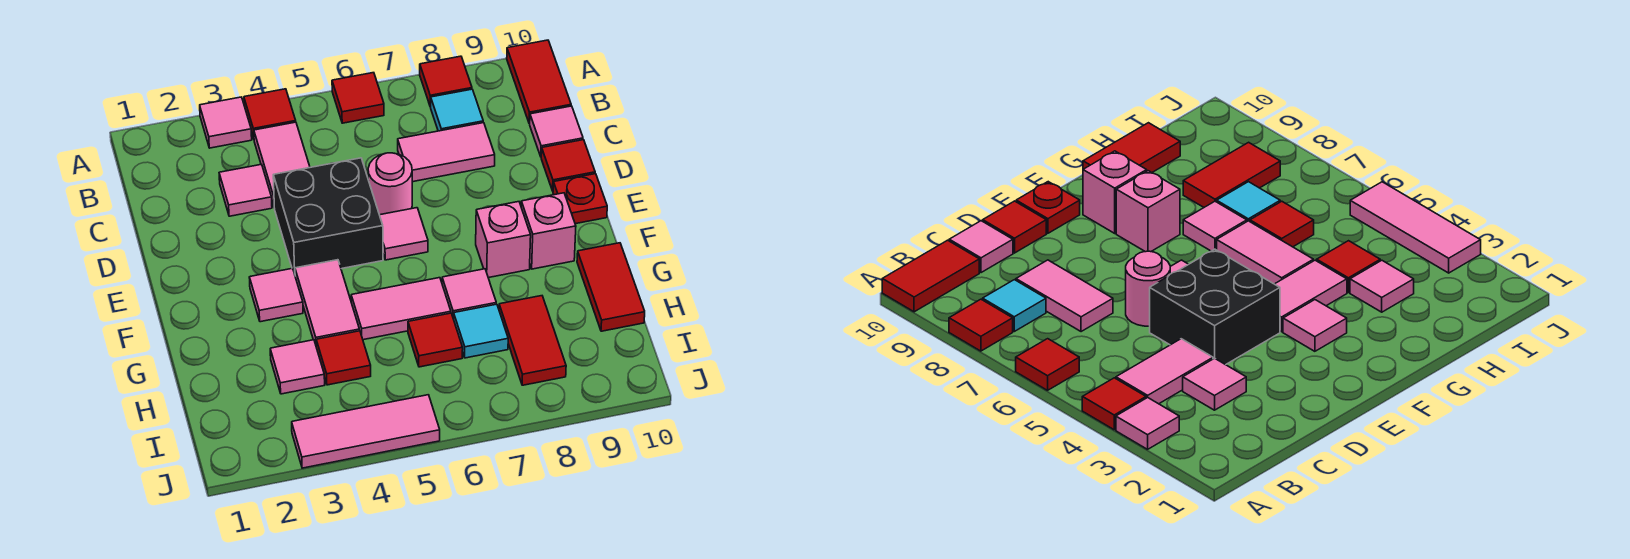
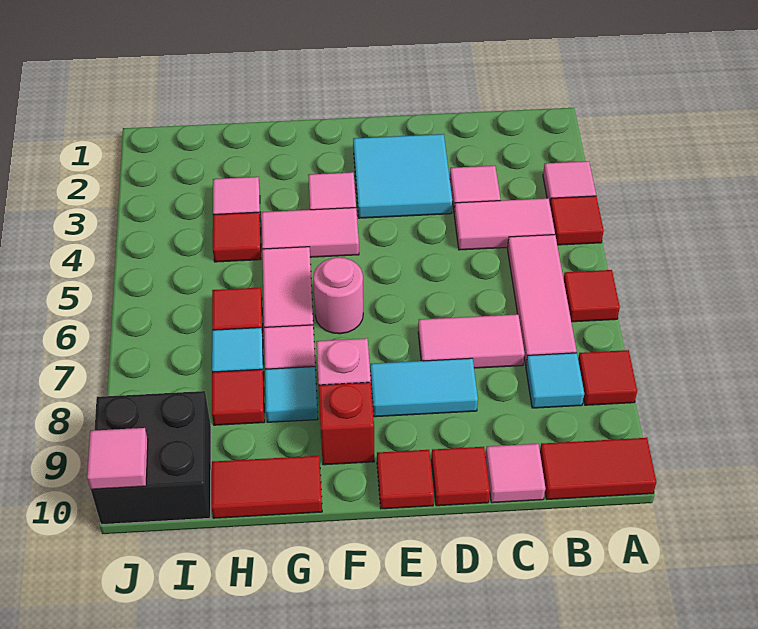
pink 1x2 tile [398,123,495,182] -> pink 1x2 tile turned to [418,314,525,368]
none -> cyan 2x2 tile [353,134,452,218]
black 2x2 brick [273,158,383,274] -> black 2x2 brick moved to [91,391,211,525]
pink 1x1 round brick [368,153,412,215] -> pink 1x1 round brick moved to [313,257,363,334]
none -> cyan 1x2 tile [370,358,478,417]
pink 1x1 tile [380,208,428,260] -> pink 1x1 tile moved to [87,428,148,489]
red 1x1 plate [553,174,607,224] -> red 1x1 tile [377,450,434,509]
pink 1x1 brick [521,193,576,269] -> red 1x1 brick [319,382,374,465]
none -> cyan 1x1 tile [265,367,318,422]
red 1x2 tile [499,296,566,385] -> red 1x1 tile [212,369,265,425]
pink 1x3 tile [292,395,440,468] -> pink 1x3 tile moved to [508,235,577,365]

